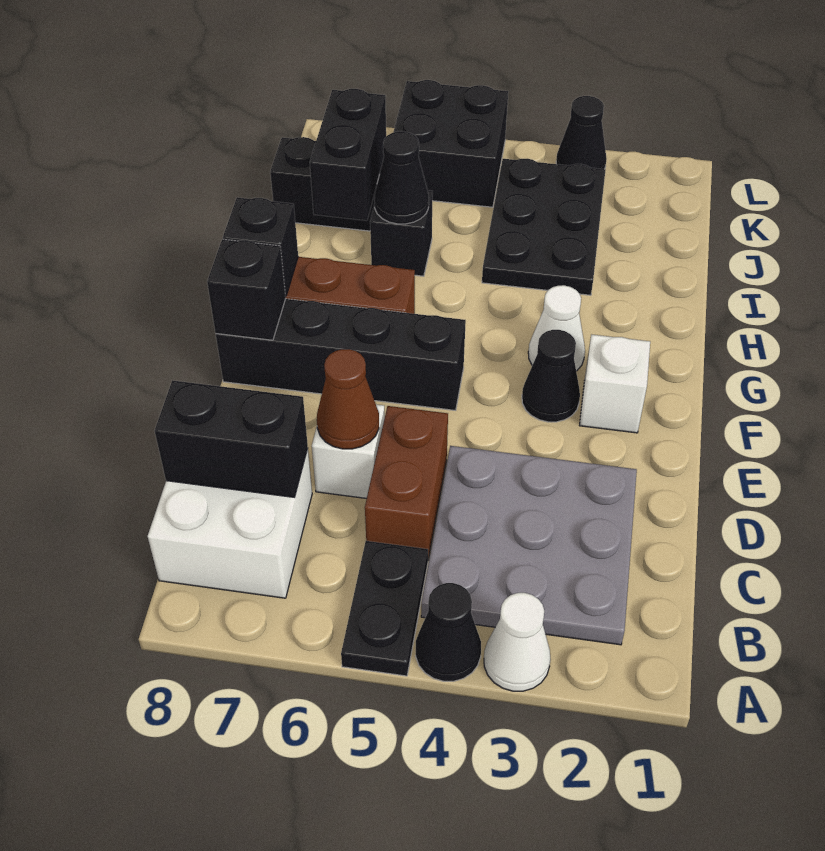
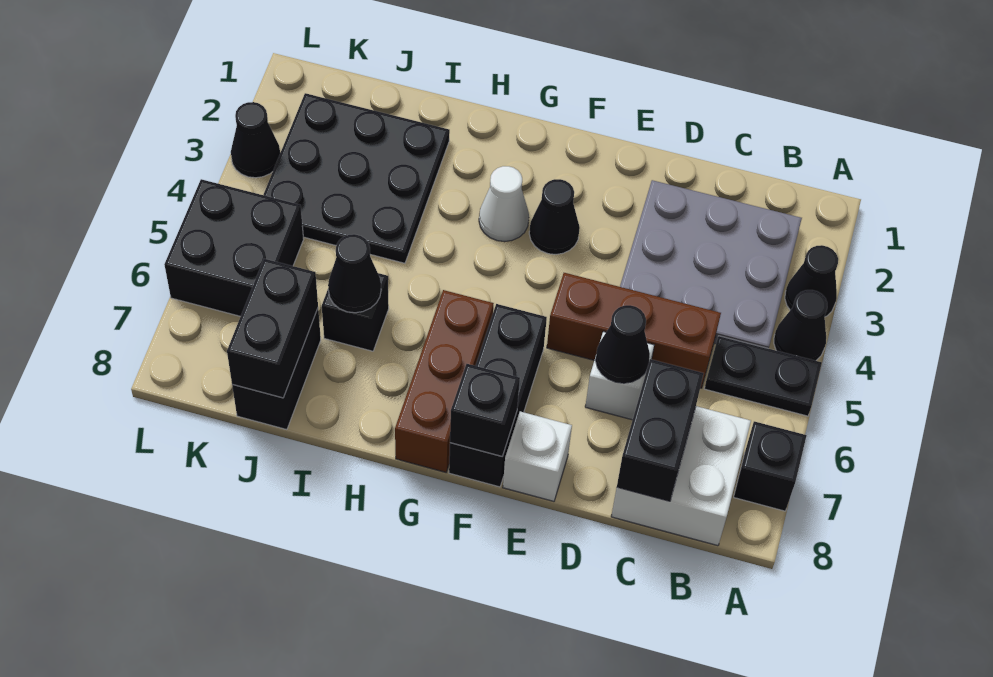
white 1x1 cone [484,593,551,691] -> black 1x1 cone [785,245,838,317]
brown 1x2 brick [365,406,448,560] -> brown 1x3 brick [547,273,721,388]
brown 1x1 cone [317,349,379,449] -> black 1x1 cone [596,305,650,383]
white 1x1 brick [580,335,650,433] -> white 1x1 brick moved to [503,411,572,501]
black 1x4 brick [216,299,466,410] -> black 1x3 brick [449,304,547,487]
black 1x1 brick [223,197,298,296] -> black 1x1 brick moved to [734,421,807,511]
black 2x3 plate [482,159,605,295] -> black 3x3 plate [263,93,450,263]
black 1x2 brick [310,89,386,221] -> black 1x2 brick turned to [227,259,318,398]

